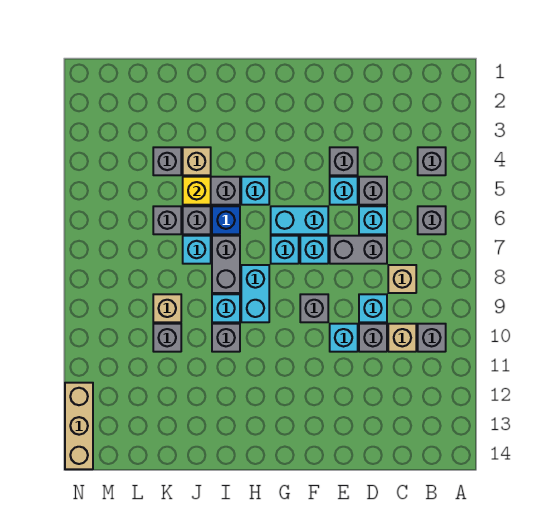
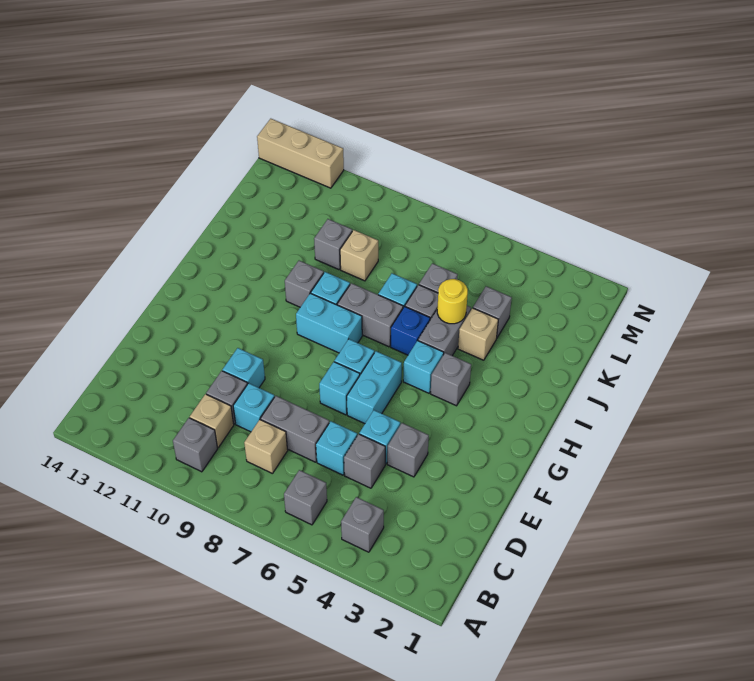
grey 1x2 brick [330,236,387,264] -> grey 1x2 brick turned to [261,396,329,462]
grey 1x1 brick [300,294,328,322] -> grey 1x1 brick moved to [431,353,471,406]
yellow 1x1 brick [183,177,211,205] -> yellow 1x1 round brick [437,279,468,324]

